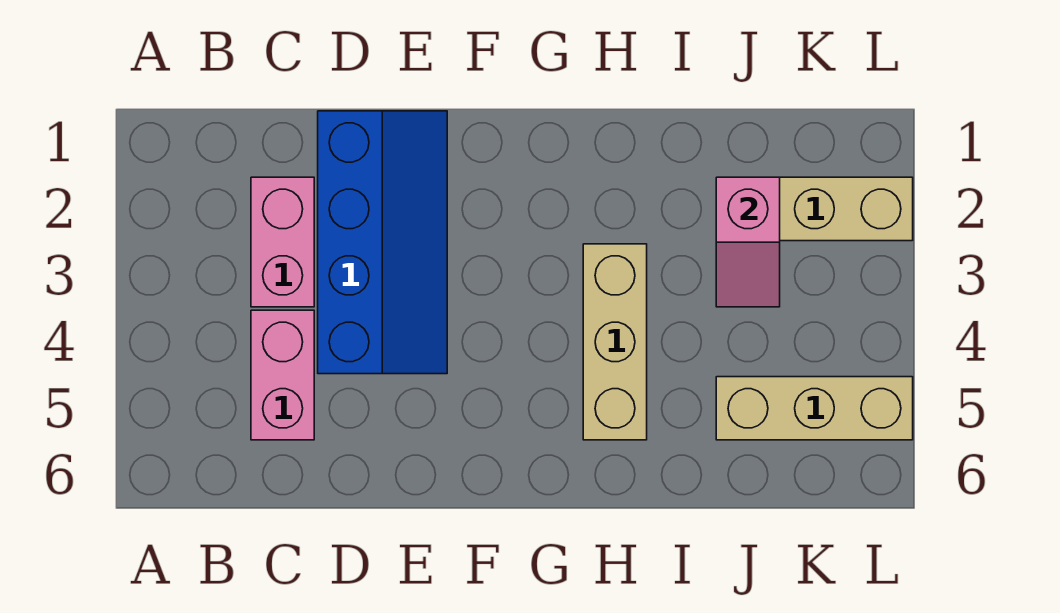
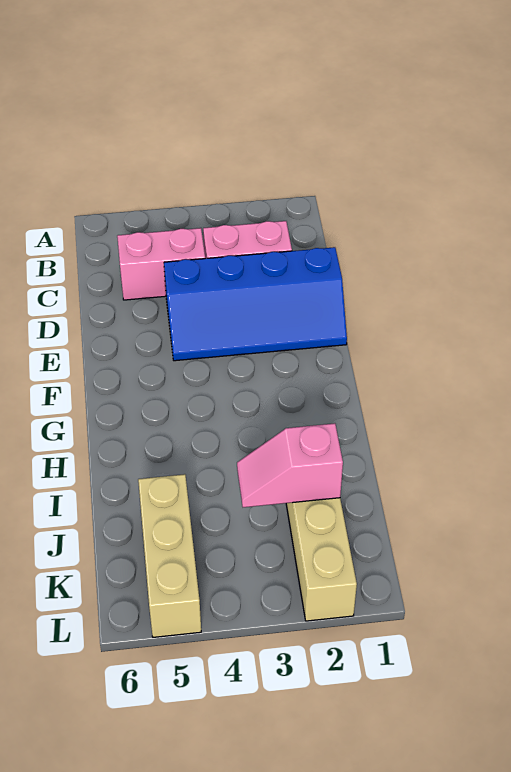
tan 1x3 brick [583,244,647,440] -> none

